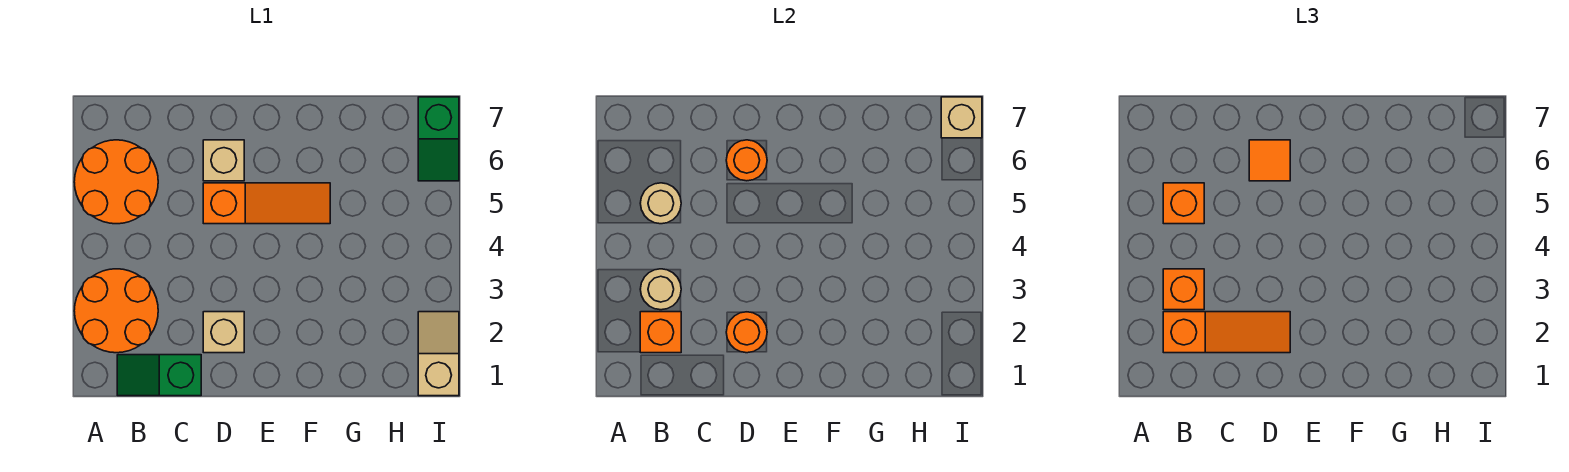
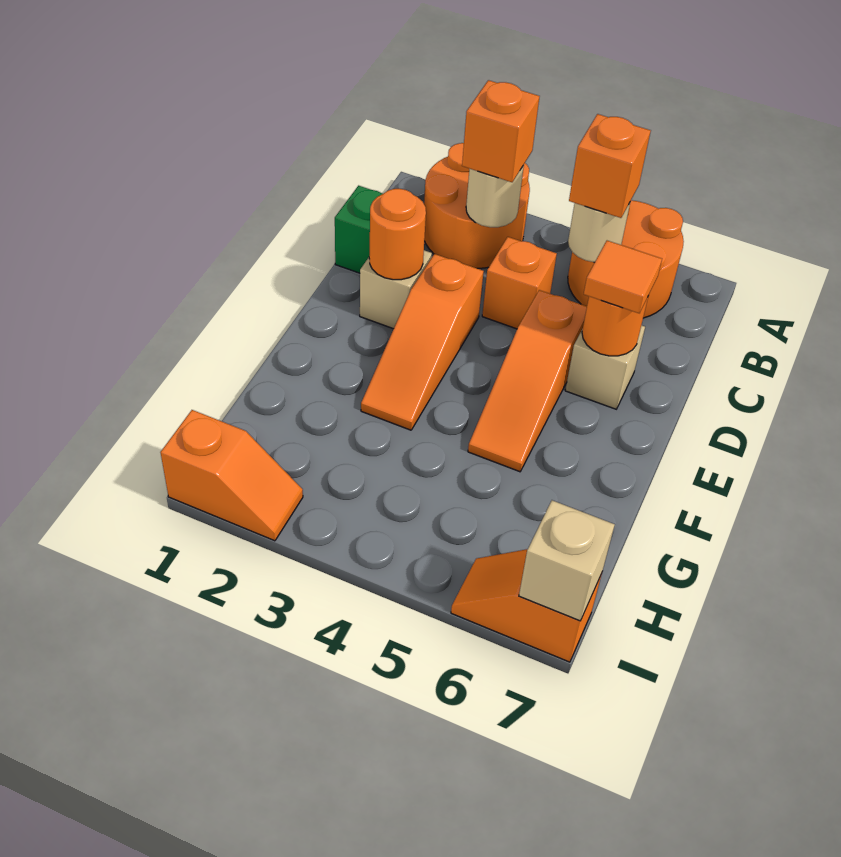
orange 1x1 brick [640,312,681,353] -> orange 1x1 brick moved to [482,237,557,329]
orange 1x3 slope [1163,312,1290,353] -> orange 1x3 slope moved to [361,254,484,430]
tan 1x2 slope [418,312,459,396] -> orange 1x2 slope [160,410,303,541]
green 1x2 slope [418,97,459,181] -> orange 1x2 slope [451,549,602,662]

